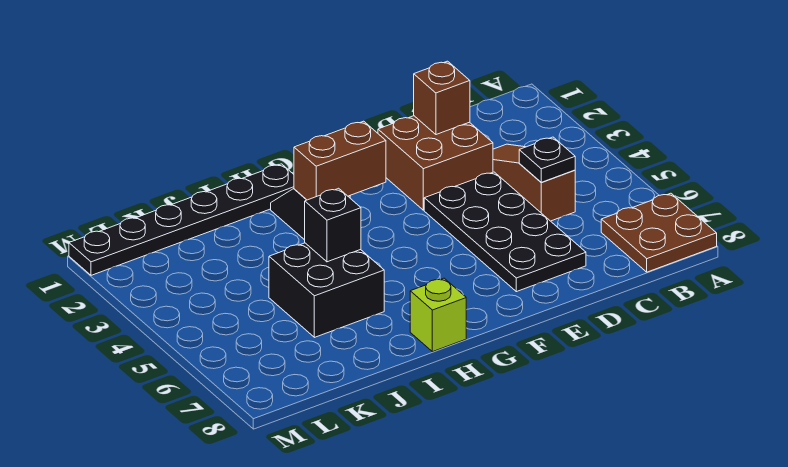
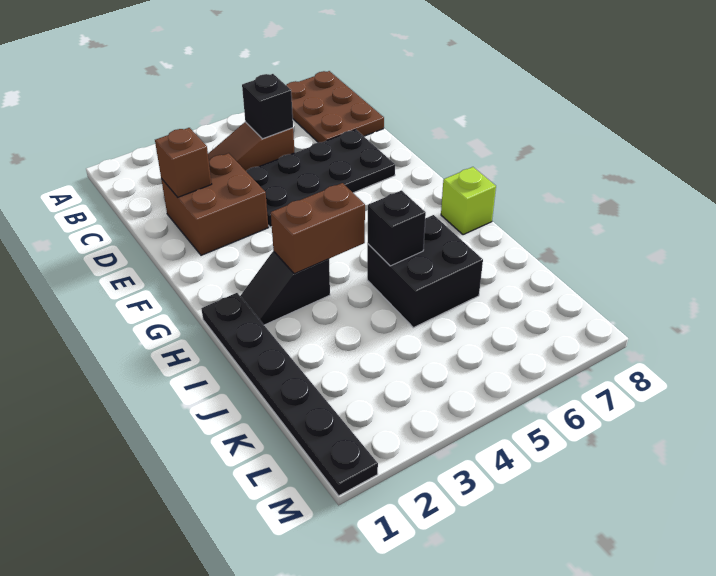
brown 2x2 plate [601,193,717,272] -> brown 2x3 plate [286,71,384,143]
black 1x1 plate [519,137,575,182] -> black 1x1 brick [242,74,293,139]
brown 1x2 brick [294,121,386,200] -> brown 1x2 brick turned to [271,183,365,274]

